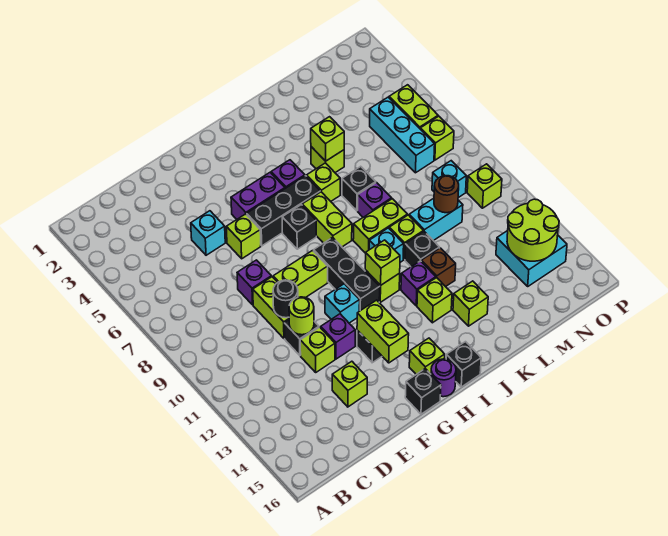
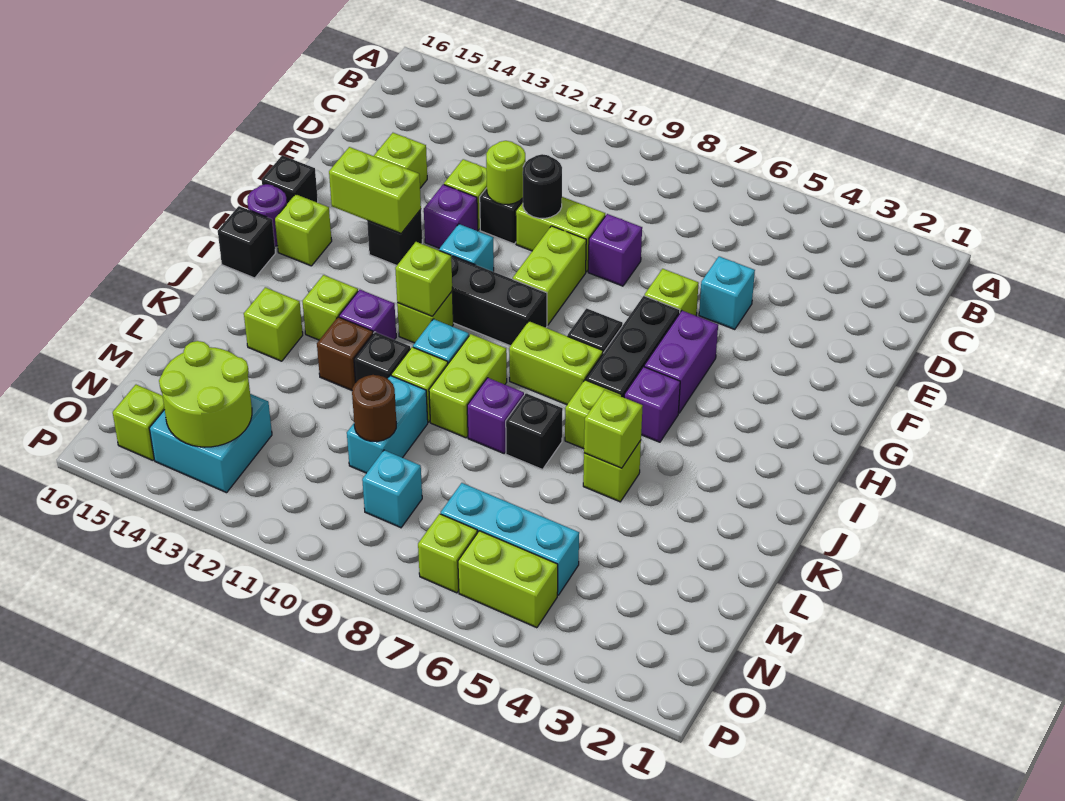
lime 1x1 brick [467,164,502,208] -> lime 1x1 brick moved to [113,385,165,460]

